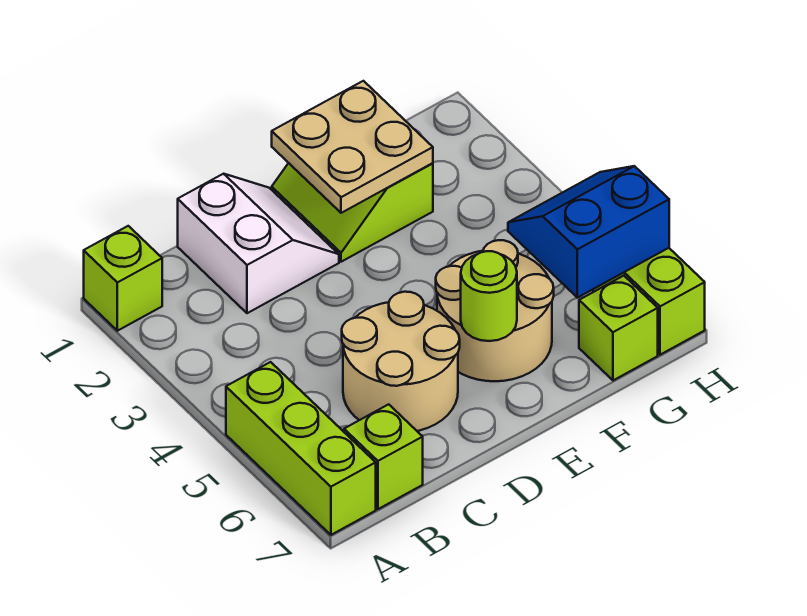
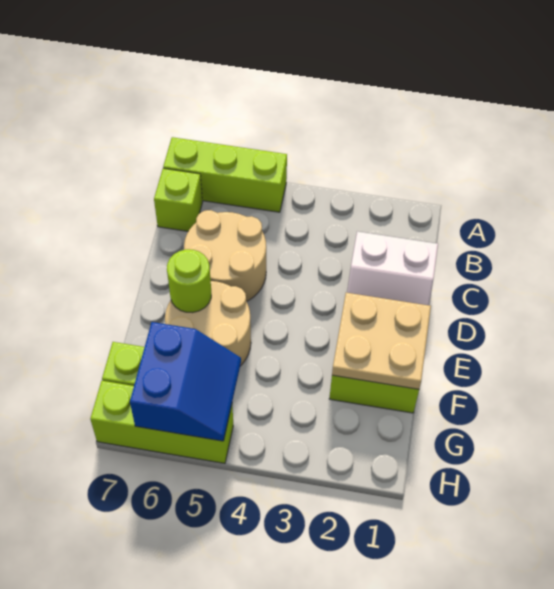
lime 1x1 brick [84,226,162,331] -> none

